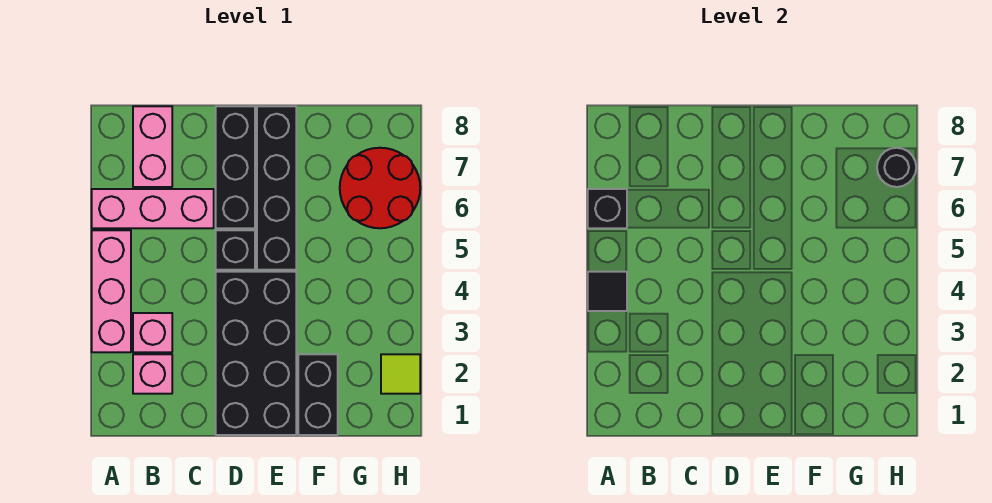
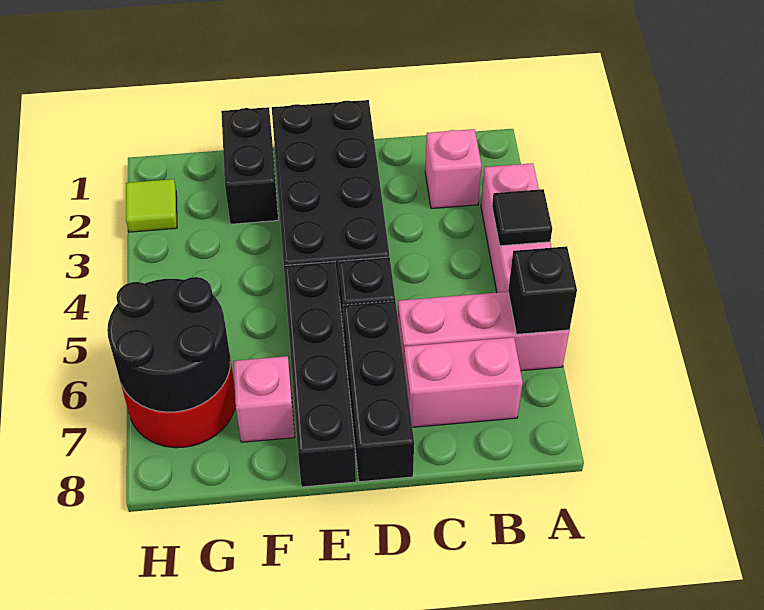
pink 1x1 brick [133,313,172,352] -> pink 1x1 brick moved to [233,356,295,442]
pink 1x2 brick [133,106,172,187] -> pink 1x2 brick turned to [404,337,523,427]
black 1x1 round brick [877,148,916,187] -> black 2x2 round brick [107,277,231,412]

